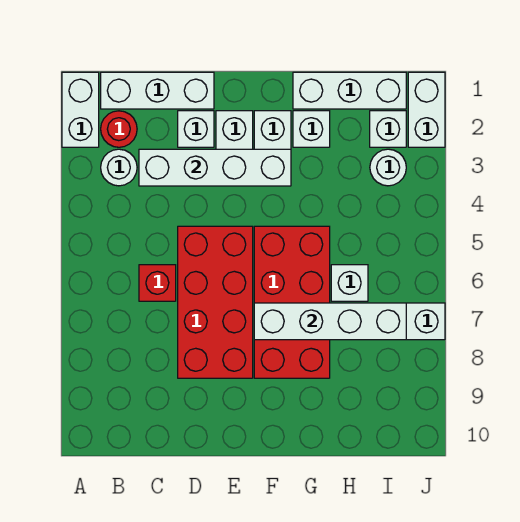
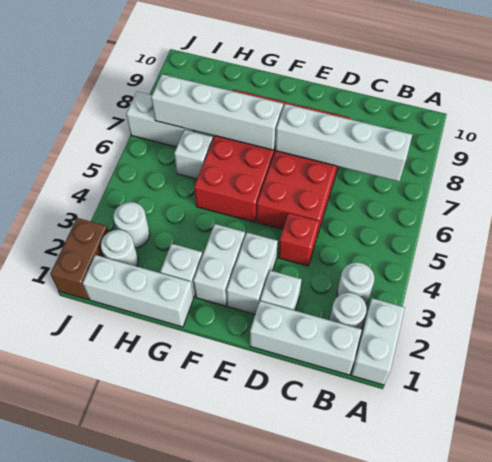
red 1x1 round brick [101,111,137,147] -> white 1x1 round brick [330,293,367,329]
white 1x4 brick [139,149,291,186] -> white 1x4 brick moved to [275,104,412,181]
red 1x1 brick [139,265,176,301] -> red 1x1 brick moved to [278,213,319,266]
white 1x1 brick [370,111,406,147] -> white 1x1 round brick [101,230,138,266]
white 1x2 brick [408,72,445,147] -> brown 1x2 brick [50,218,108,300]

